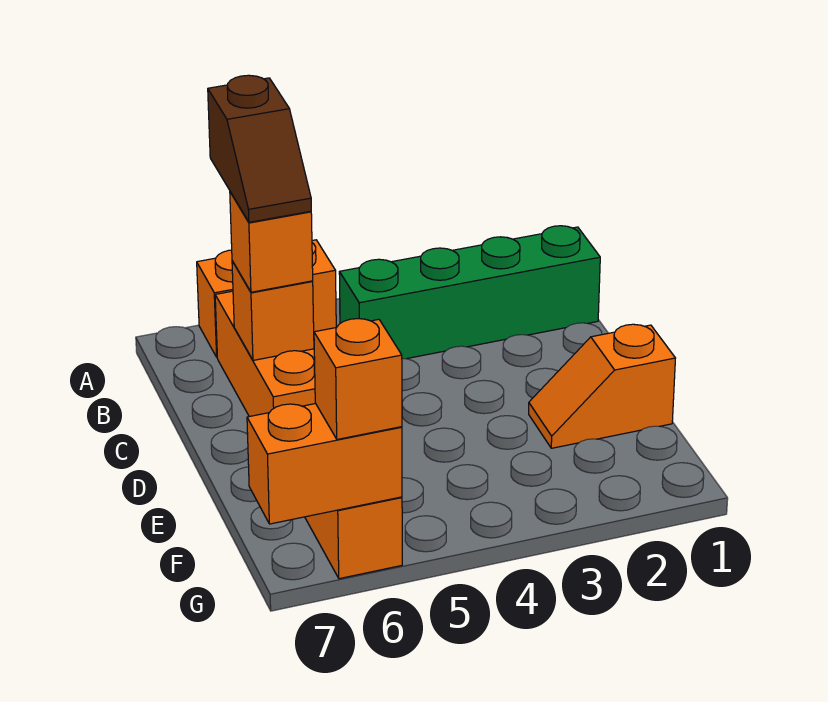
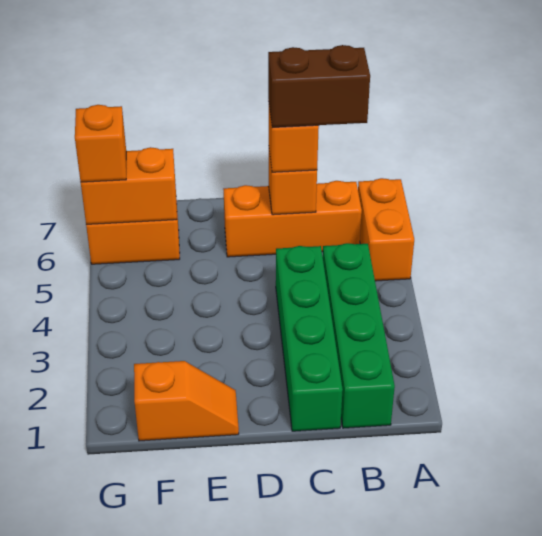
brown 1x2 slope [208,75,311,222] -> brown 1x2 brick [268,45,370,128]
none -> green 1x4 brick [276,246,343,431]
orange 1x2 slope [529,324,675,448] -> orange 1x2 slope turned to [134,361,239,441]
orange 1x2 brick [247,404,402,524] -> orange 1x2 brick turned to [81,147,177,224]

